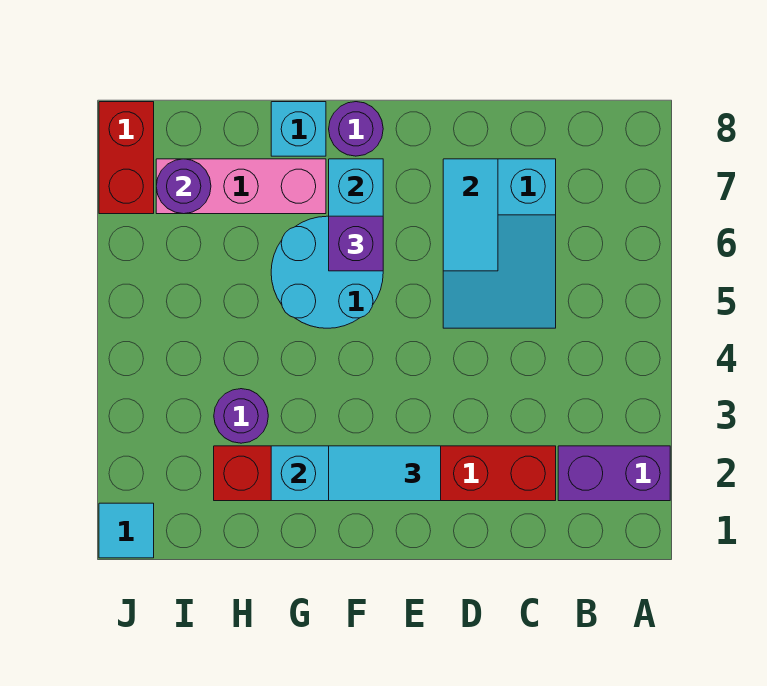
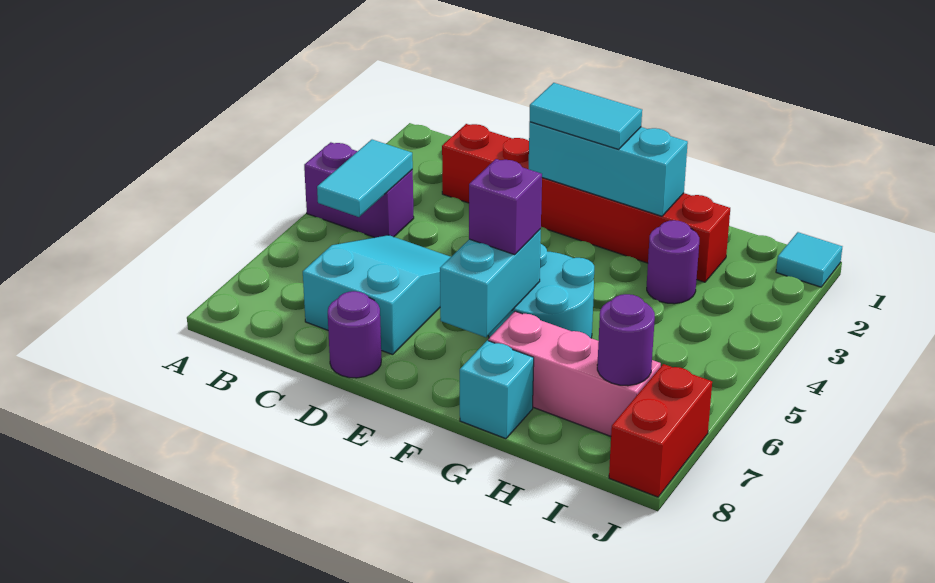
purple 1x2 brick [558,446,670,501] -> purple 1x2 brick moved to [304,142,414,238]
cyan 1x2 tile [443,159,498,271] -> cyan 1x2 tile moved to [317,140,413,217]
purple 1x1 round brick [329,102,383,156] -> purple 1x1 round brick moved to [328,291,381,378]

